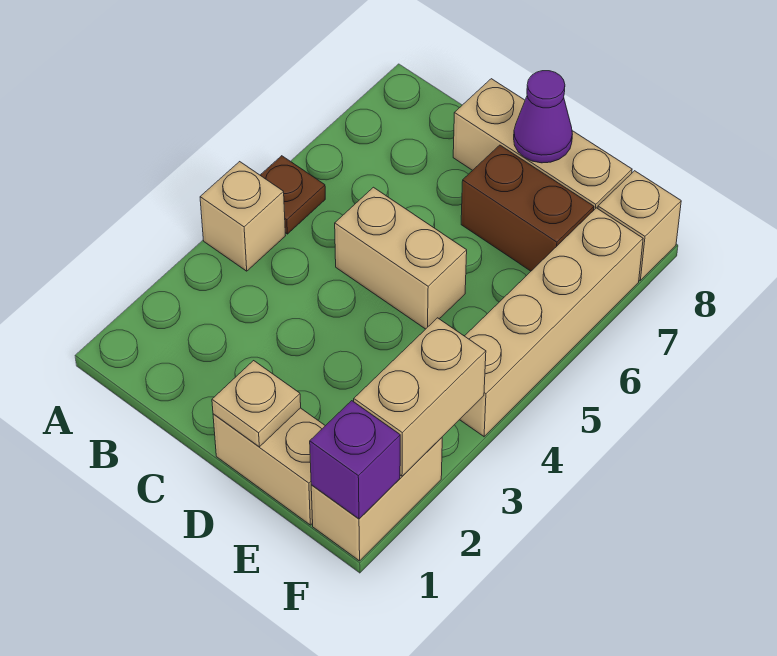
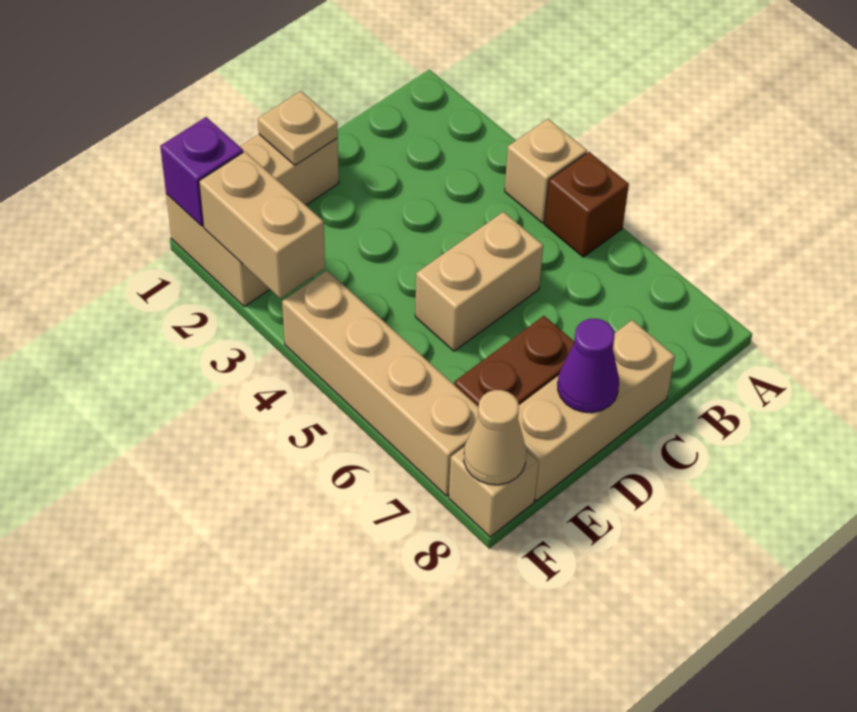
brown 1x1 plate [260,156,325,234] -> brown 1x1 brick [545,152,629,257]
none -> tan 1x1 cone [464,390,526,485]

